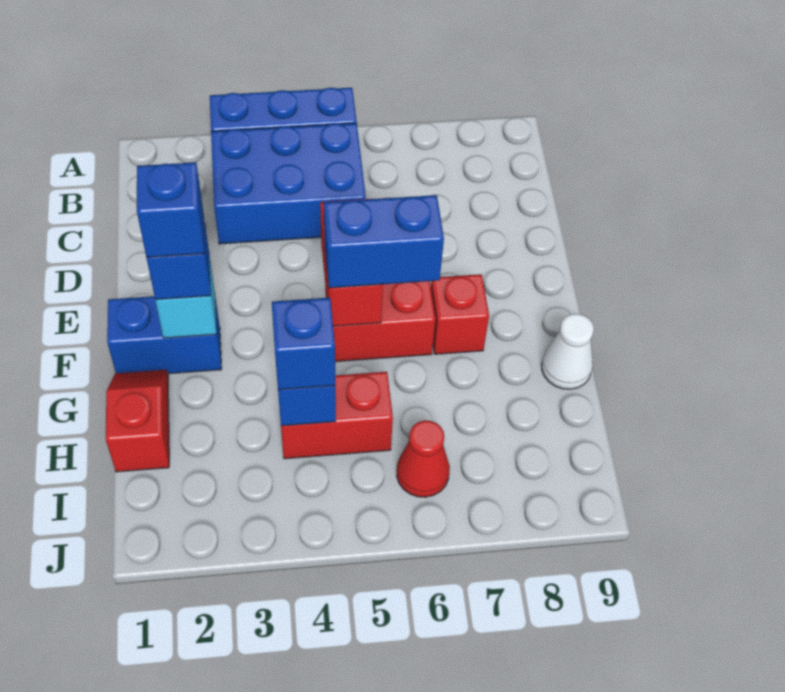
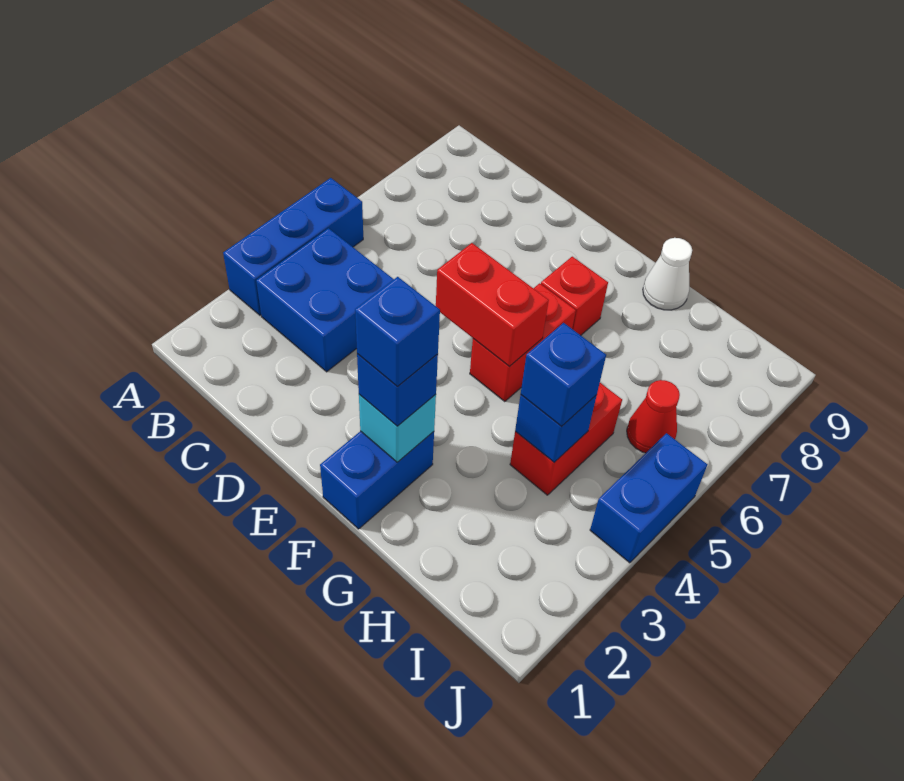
blue 2x3 brick [211,123,366,244] -> blue 2x2 brick [256,228,394,372]
blue 1x2 brick [324,195,444,288] -> blue 1x2 brick moved to [590,433,708,563]
red 1x2 slope [106,370,169,472] -> none

